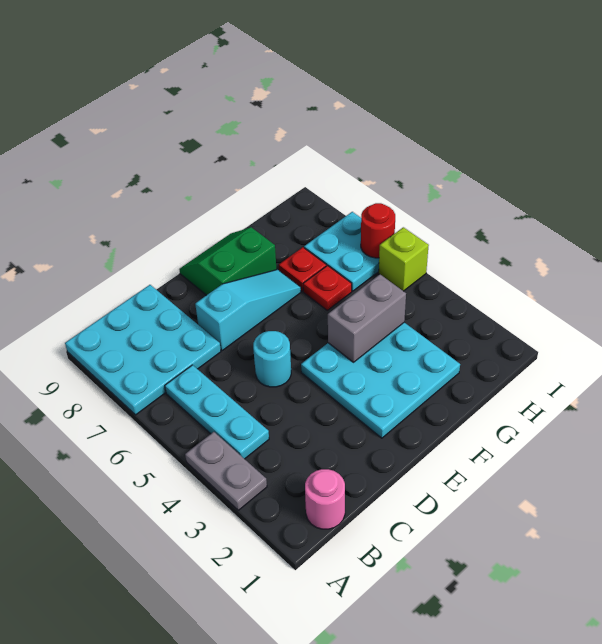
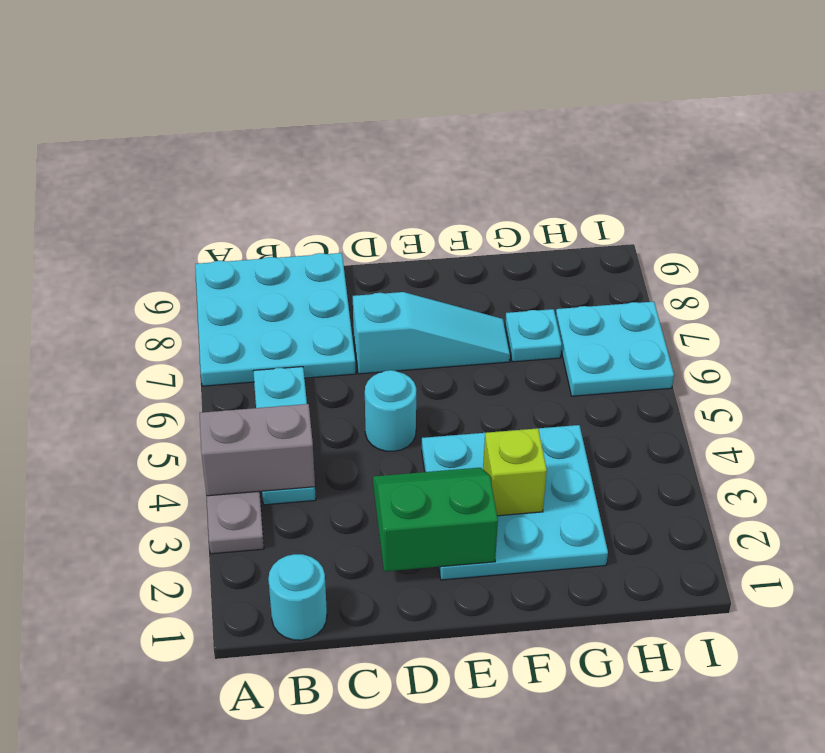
pink 1x1 round brick [305,469,345,529] -> cyan 1x1 round brick [268,554,327,640]
green 2x2 slope [179,227,277,295] -> green 2x2 slope moved to [373,468,498,571]
grey 1x2 brick [328,275,406,362] -> grey 1x2 brick moved to [200,404,315,496]
red 1x1 plate [303,266,352,310] -> none
red 1x1 plate [279,247,326,291] -> cyan 1x1 plate [505,309,562,362]
lime 1x1 brick [379,227,429,291] -> lime 1x1 brick moved to [483,428,547,516]
red 1x1 round brick [361,203,395,258] -> none

